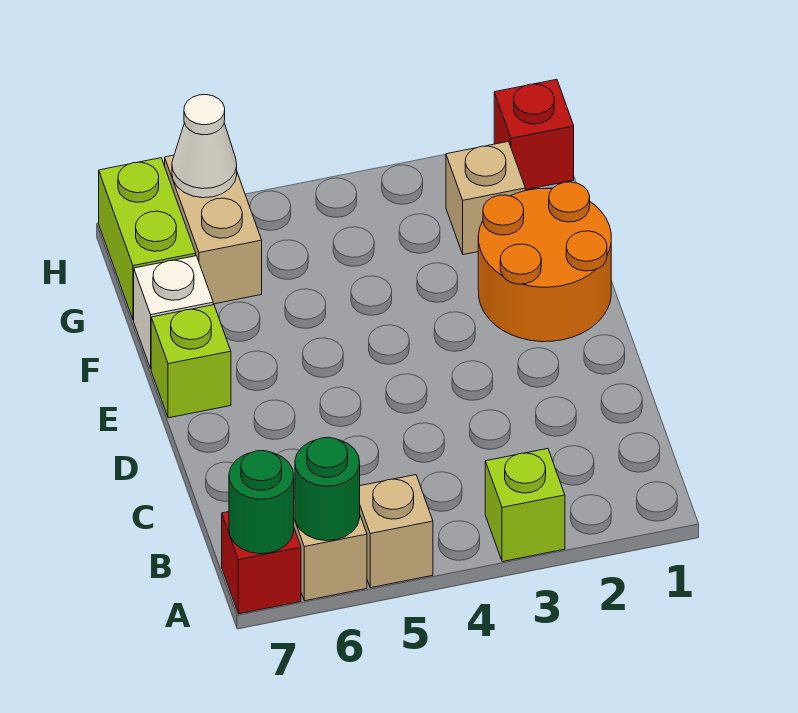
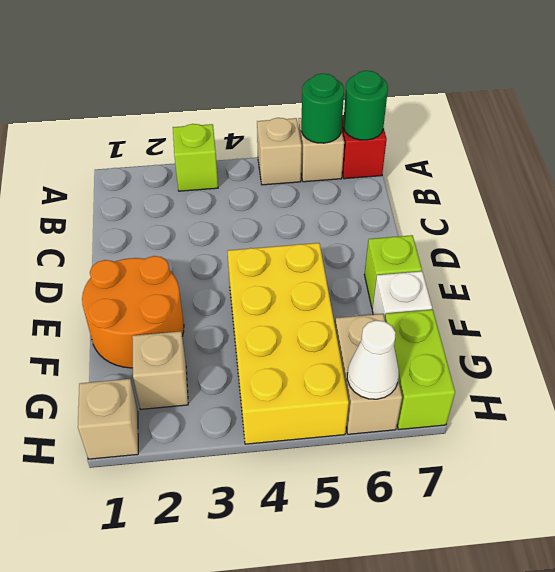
none -> yellow 2x4 brick [227,243,349,444]
red 1x1 brick [494,79,574,190] -> tan 1x1 brick [78,379,138,459]

